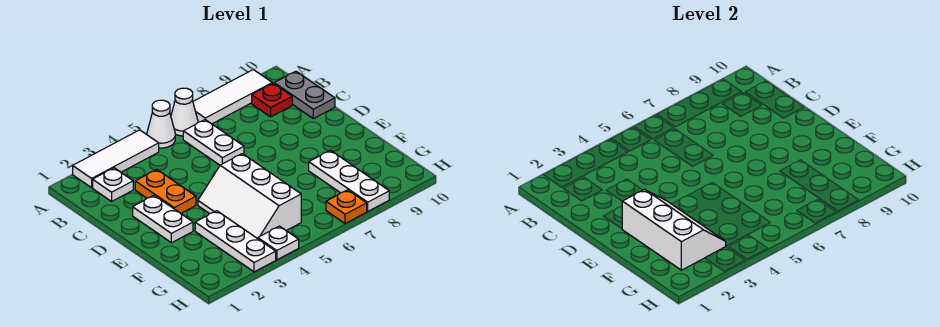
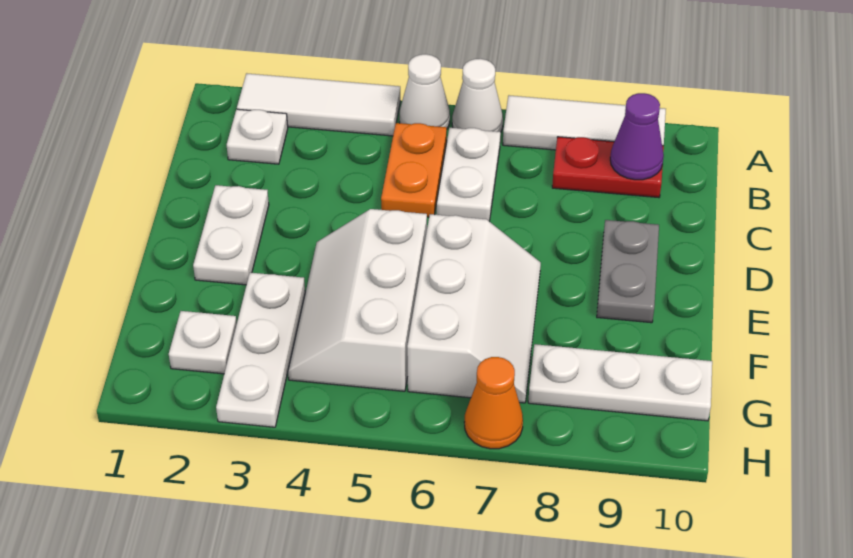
red 1x1 plate [252,83,292,117] -> red 1x2 plate [552,137,664,198]
none -> purple 1x1 cone [610,93,664,180]
grey 1x2 plate [274,71,335,119] -> grey 1x2 plate moved to [597,220,659,323]
orange 1x2 plate [135,170,196,213] -> orange 1x2 plate moved to [381,123,447,217]
white 2x3 slope [622,189,726,270] -> white 2x3 slope moved to [407,214,541,403]
white 1x3 plate [309,150,389,211] -> white 1x3 plate turned to [528,344,712,421]
white 1x1 plate [258,226,299,260] -> white 1x1 plate moved to [169,311,237,374]
orange 1x1 plate [326,190,367,223] -> orange 1x1 cone [464,357,523,449]

